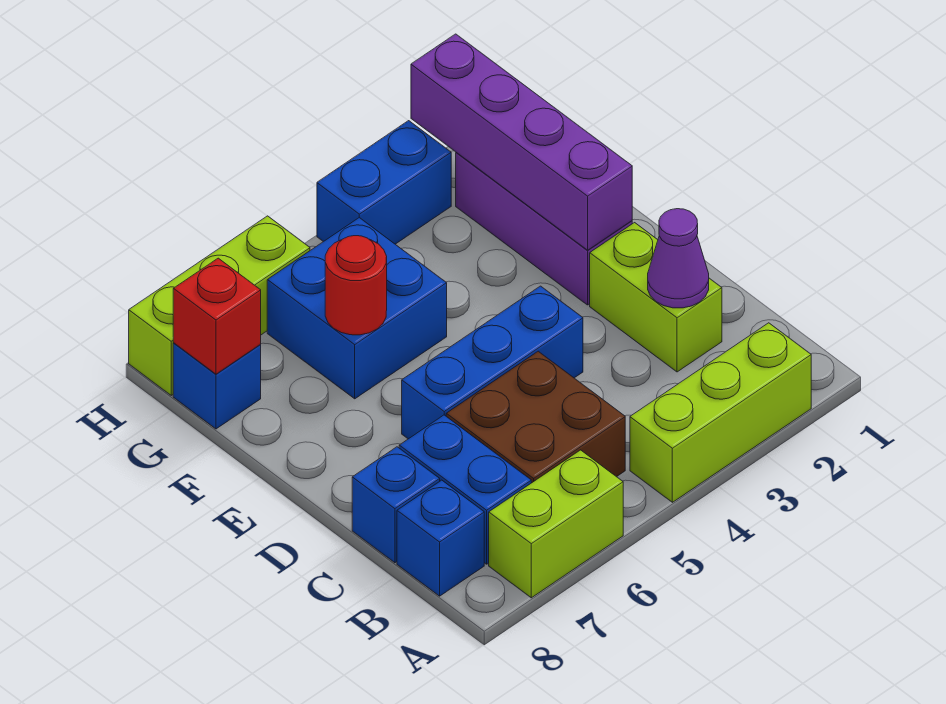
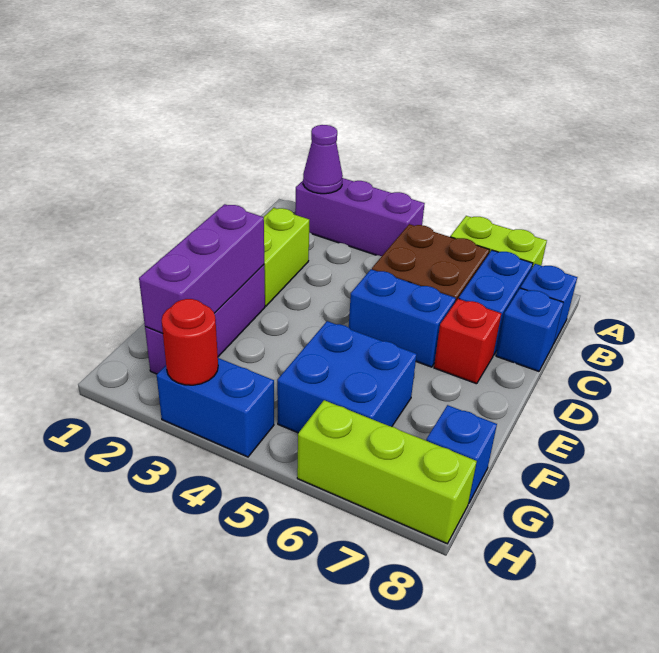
lime 1x3 brick [630,323,811,502] -> purple 1x3 brick [295,178,425,256]
purple 1x1 cone [648,209,709,308] -> purple 1x1 cone moved to [303,125,343,194]
blue 1x3 brick [402,286,583,439] -> blue 1x2 brick [349,269,456,367]
purple 1x4 brick [411,34,632,250] -> purple 1x3 brick [139,204,264,334]
red 1x1 round brick [325,236,387,335] -> red 1x1 round brick moved to [162,299,218,385]
red 1x1 brick [173,258,261,374] -> red 1x1 brick moved to [434,299,501,384]

